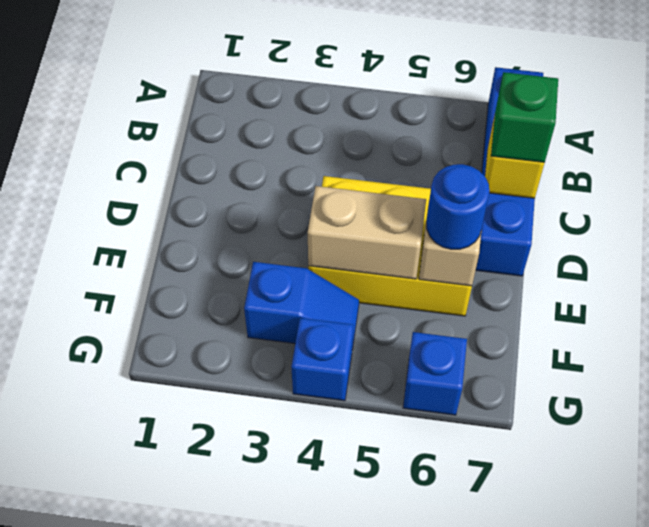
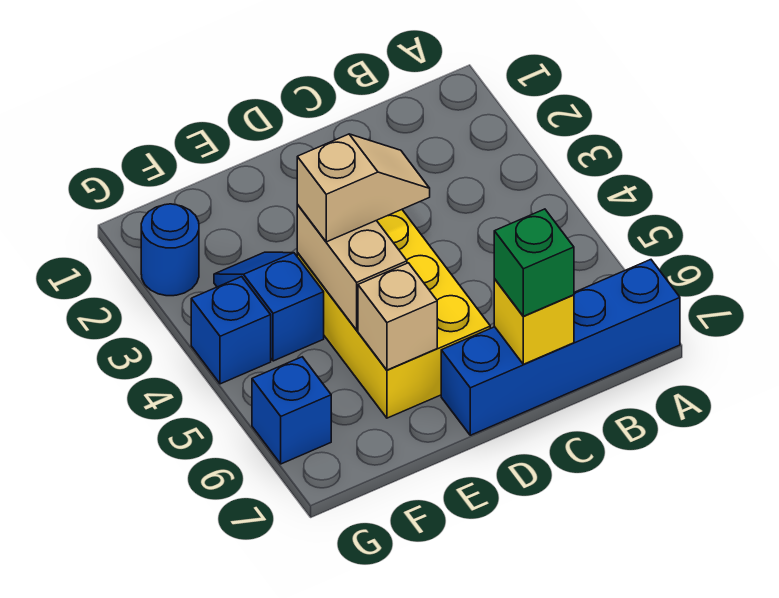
none -> tan 1x2 slope [297,134,430,242]
blue 1x1 round brick [426,164,490,249] -> blue 1x1 round brick moved to [141,204,199,296]
blue 1x2 slope [244,262,359,349] -> blue 1x2 slope turned to [214,252,324,361]

